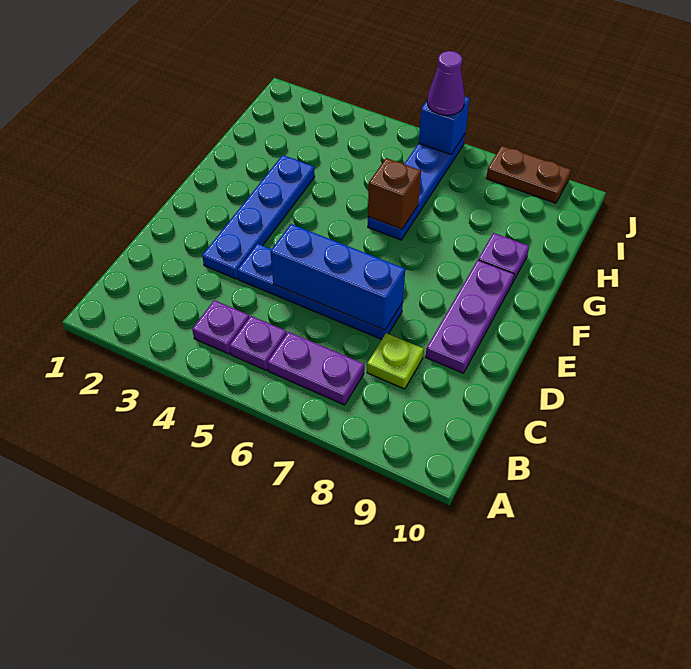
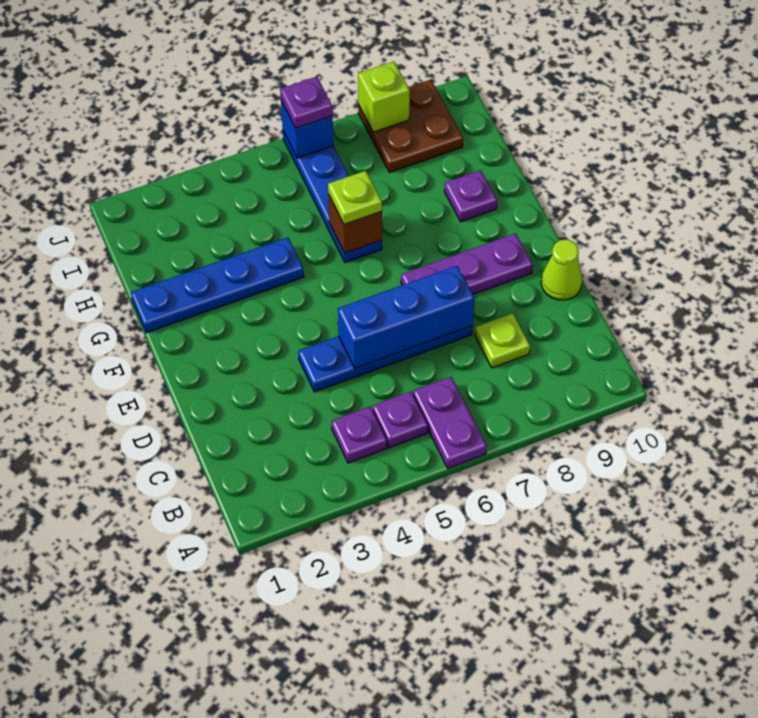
purple 1x2 plate [268,332,364,405] -> purple 1x2 plate turned to [413,377,487,468]
blue 1x4 plate [202,155,315,279] -> blue 1x4 plate turned to [131,237,304,333]
purple 1x3 plate [426,260,514,373] -> purple 1x3 plate turned to [401,233,533,294]
none -> lime 1x1 cone [541,239,582,300]
none -> lime 1x1 plate [328,171,382,224]
purple 1x1 cone [427,51,465,115] -> purple 1x1 plate [280,77,333,128]
brown 1x2 plate [486,146,571,203] -> brown 2x2 plate [358,79,463,173]
none -> lime 1x1 brick [358,61,410,132]

